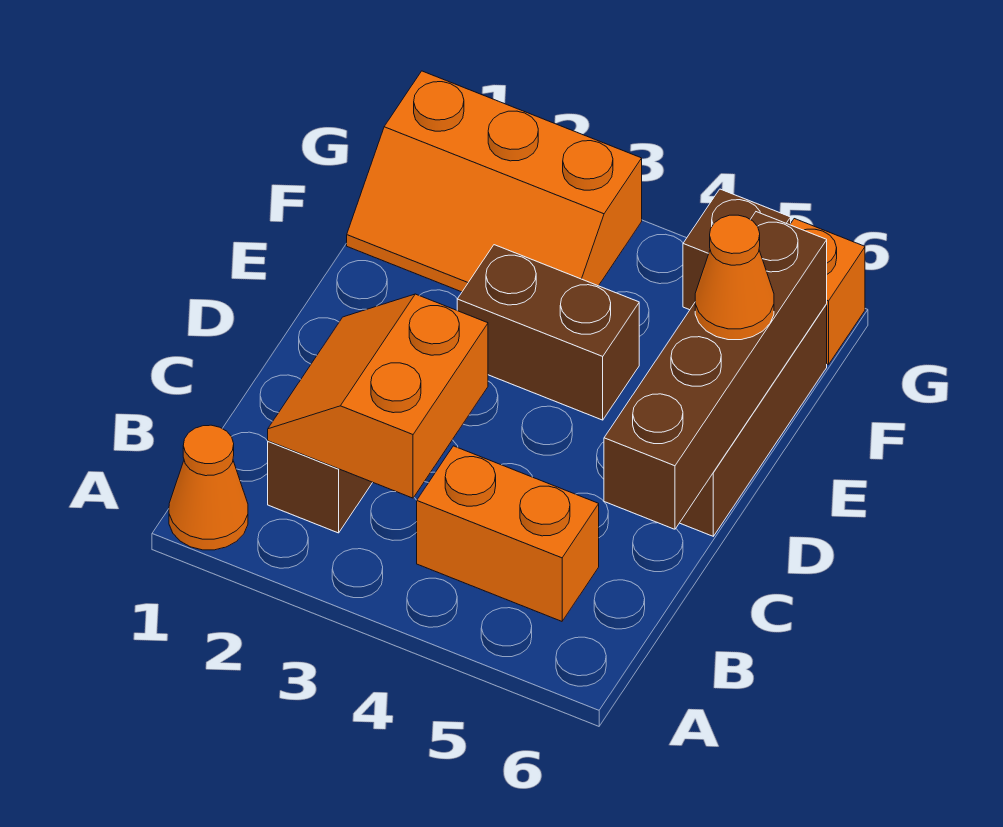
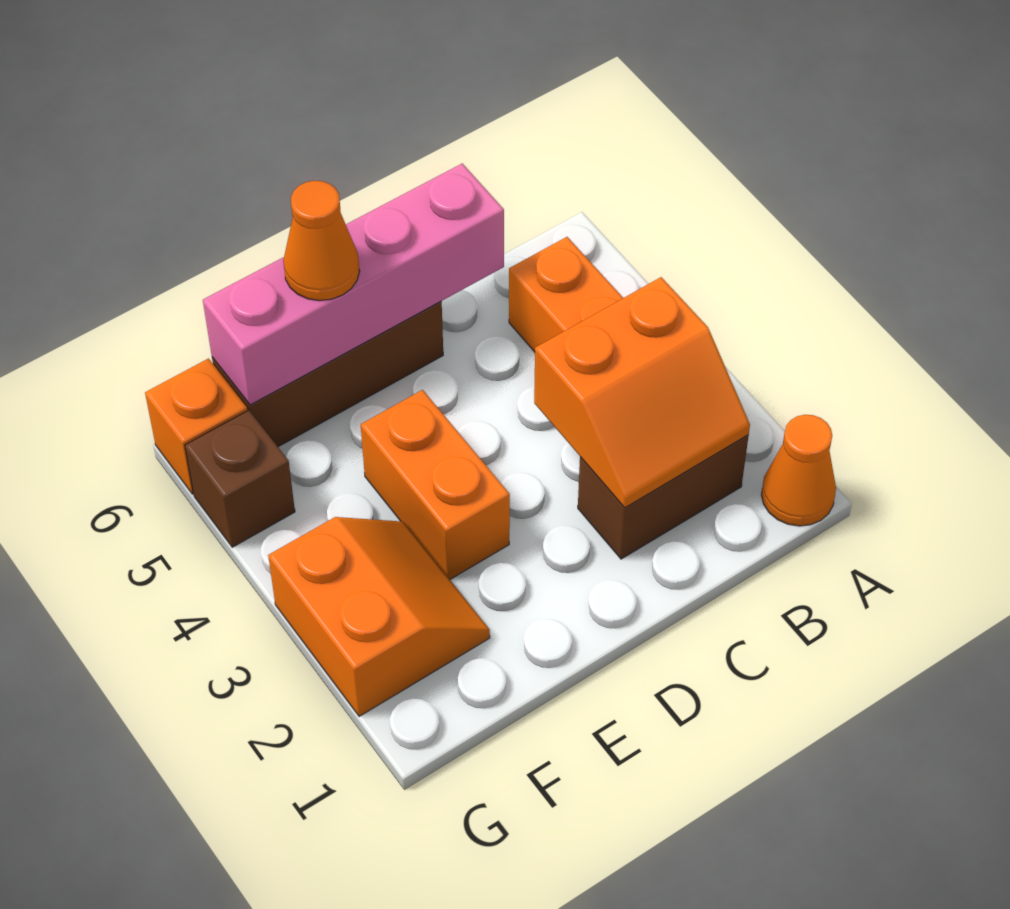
brown 1x4 brick [604,212,827,529] -> pink 1x4 brick [203,163,504,405]
brown 1x2 brick [457,245,639,420] -> orange 1x2 brick [361,390,510,579]
orange 2x3 slope [347,71,642,292] -> orange 2x2 slope [268,517,490,716]

